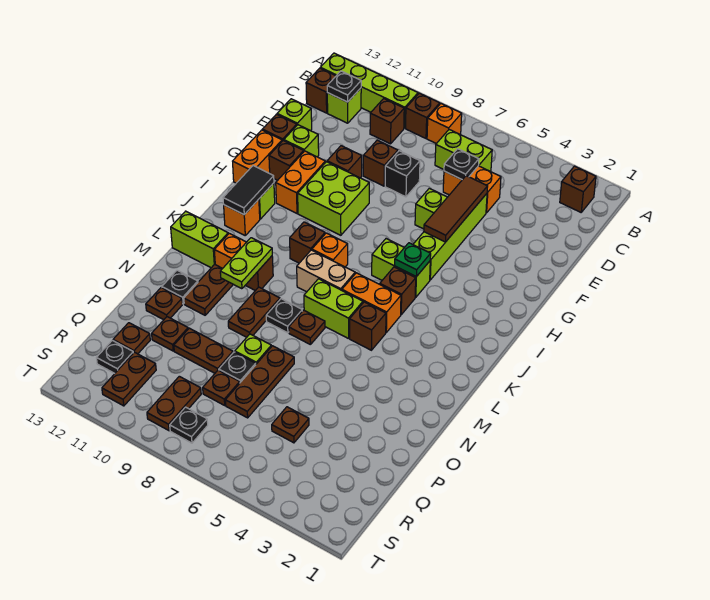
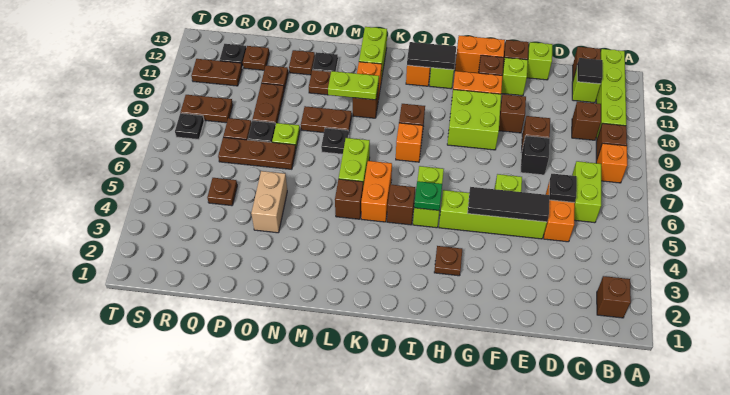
black 1x1 plate [327,71,361,102] -> black 1x1 tile [577,58,603,84]
brown 1x3 tile [424,176,488,242] -> black 1x3 tile [468,187,549,222]
tan 1x2 brick [297,250,355,292] -> tan 1x2 brick moved to [251,171,287,233]
brown 1x1 plate [289,310,325,345] -> brown 1x1 plate moved to [434,246,462,276]

